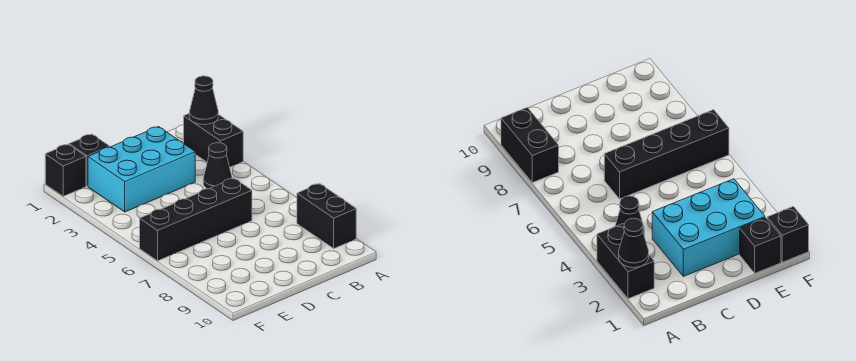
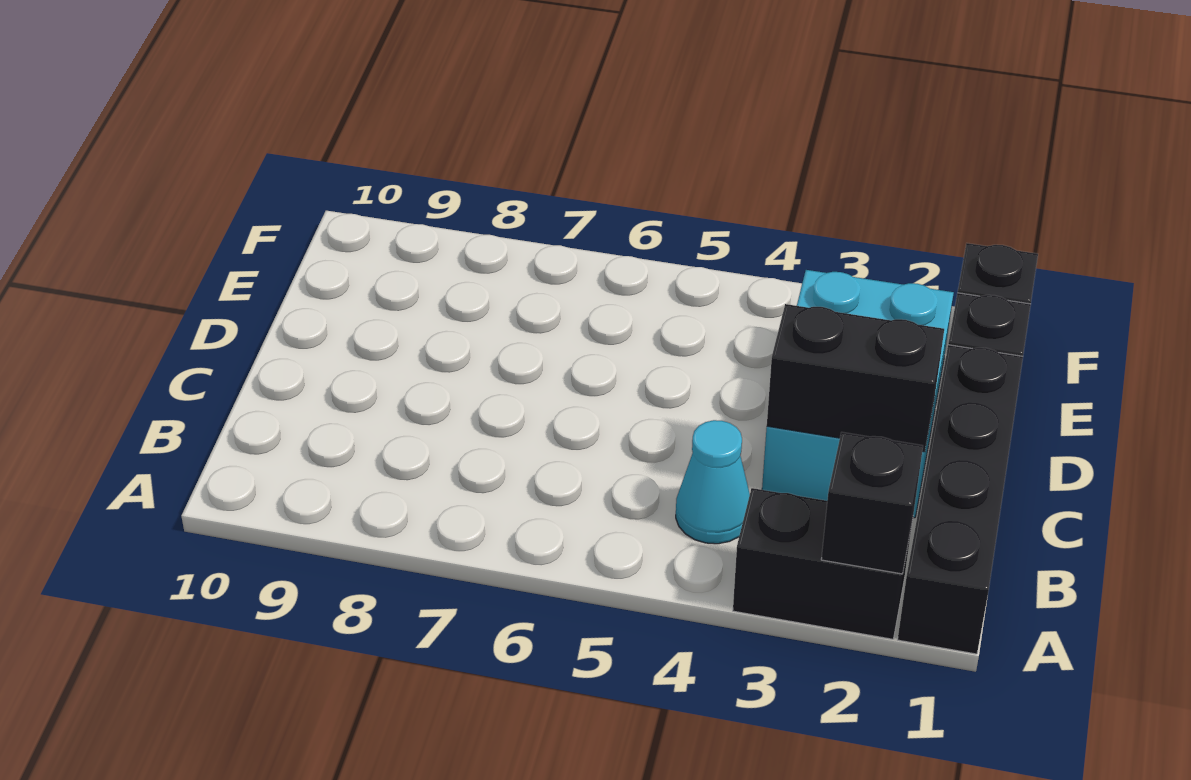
black 1x1 cone [189,76,218,125] -> black 1x1 brick [821,432,923,574]
black 1x2 brick [297,184,356,248] -> black 1x2 brick moved to [767,304,944,452]
black 1x1 cone [203,143,232,189] -> cyan 1x1 cone [676,420,750,544]
black 1x4 brick [140,178,252,261] -> black 1x4 brick moved to [898,345,1023,654]

